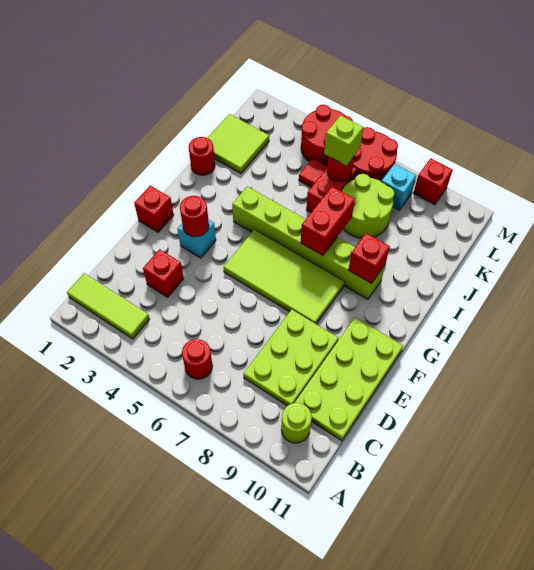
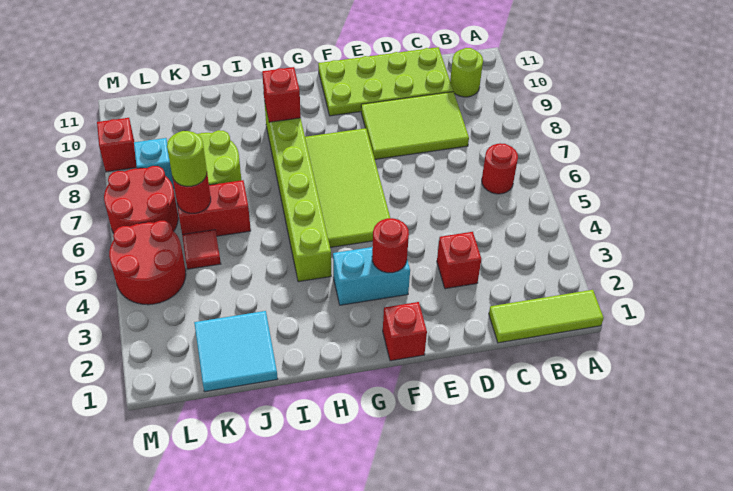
lime 1x3 tile [67,273,150,339] -> lime 1x3 tile turned to [489,290,604,343]
lime 2x3 plate [243,310,339,406] -> lime 2x3 tile [361,92,469,159]
cyan 1x1 brick [178,219,216,258] -> cyan 1x2 brick [333,247,410,305]
red 1x2 brick [301,187,355,255] -> none
red 1x1 round brick [189,137,215,175] -> none
lime 2x2 tile [208,114,269,173] -> cyan 2x2 tile [194,311,278,392]
lime 1x1 brick [324,115,363,165] -> lime 1x1 round brick [167,131,207,186]

